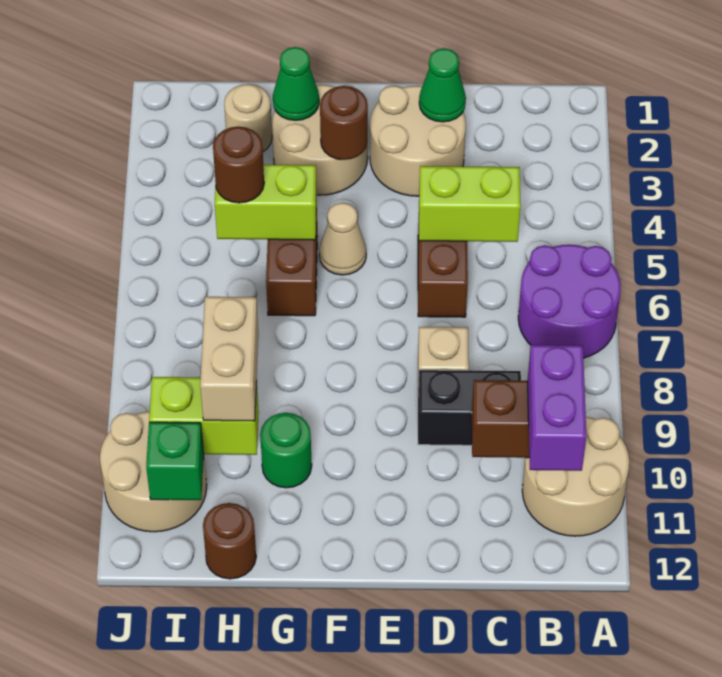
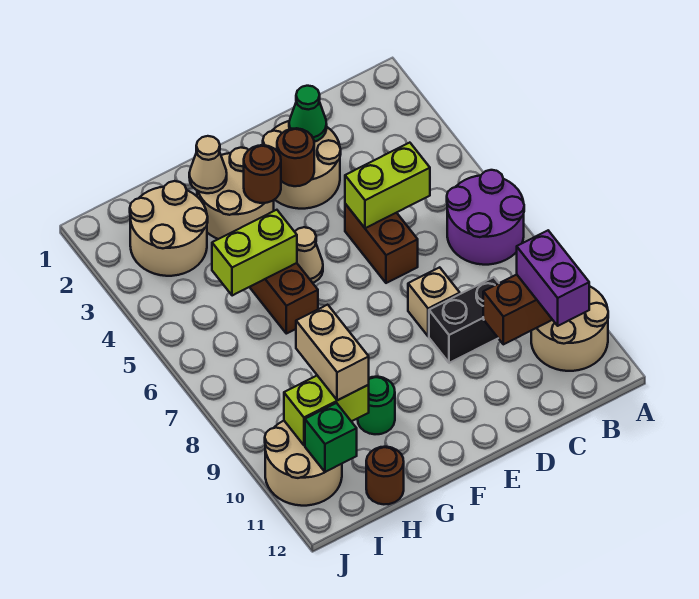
green 1x1 cone [273,47,319,120] -> tan 1x1 cone [189,136,227,193]
tan 1x1 round brick [224,84,272,152] -> tan 2x2 round brick [130,181,208,276]
brown 1x1 round brick [213,127,264,203] -> brown 1x1 round brick moved to [277,128,314,186]

